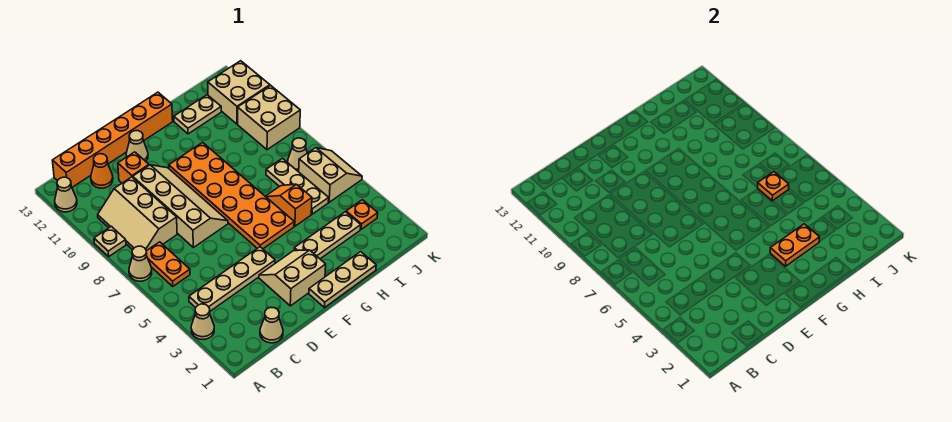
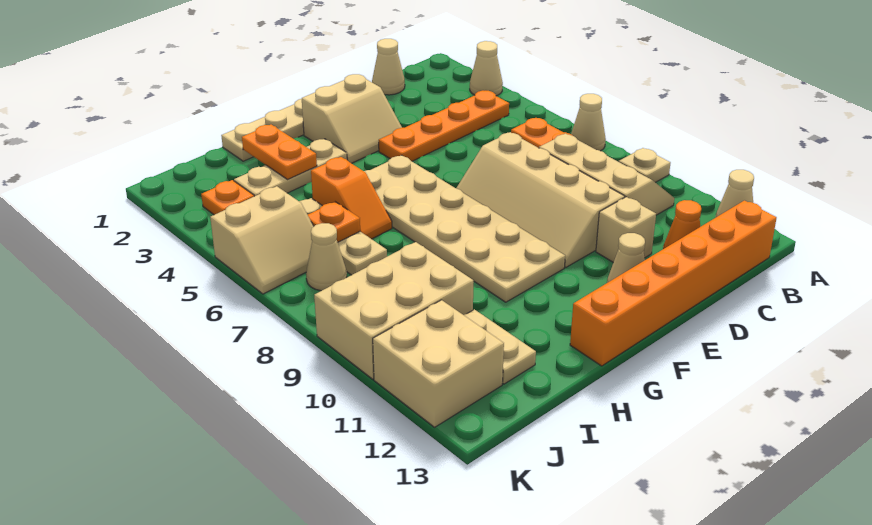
tan 1x4 plate [189,247,275,311] -> orange 1x4 plate [379,91,509,161]
orange 1x1 brick [118,152,149,183] -> tan 1x1 brick [596,197,656,262]
orange 2x6 plate [169,142,294,249] -> tan 2x6 plate [364,155,565,302]
orange 1x2 plate [770,224,820,266] -> orange 1x2 plate turned to [242,125,317,180]
tan 1x2 plate [174,95,221,134] -> tan 1x2 plate turned to [464,309,536,384]
tan 2x2 slope [299,148,362,202] -> tan 2x2 slope turned to [210,186,314,294]
tan 2x2 brick [238,85,300,150] -> tan 2x3 brick [314,242,474,379]

